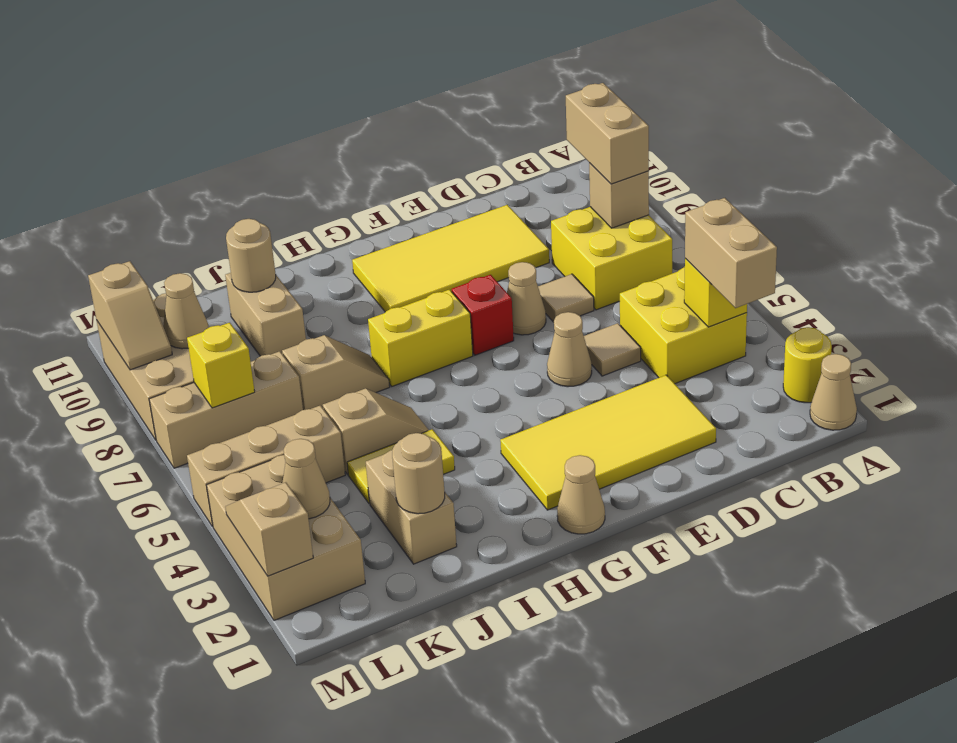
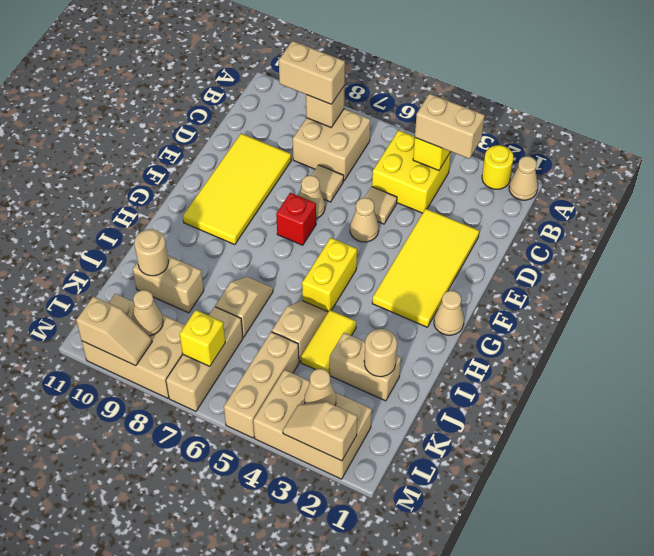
yellow 2x2 brick [551,207,672,310] -> tan 2x2 brick [293,109,371,181]
yellow 1x2 brick [368,290,473,386] -> yellow 1x2 brick moved to [302,238,357,312]

